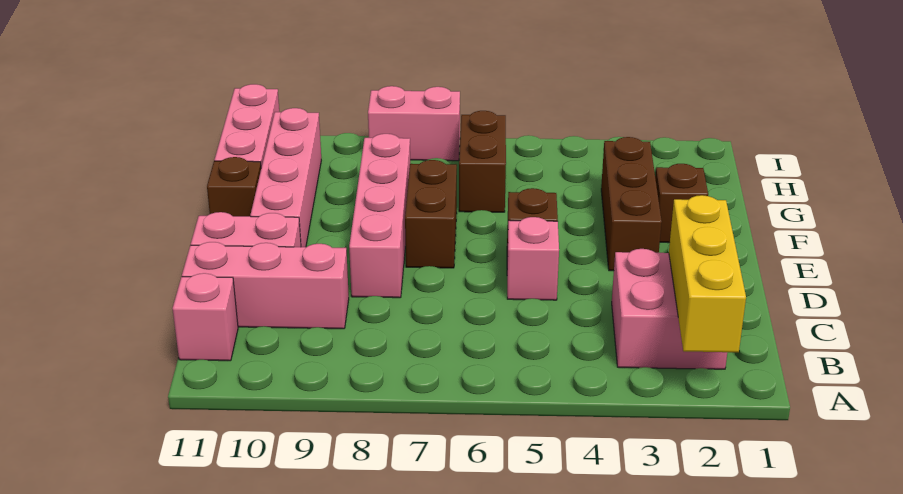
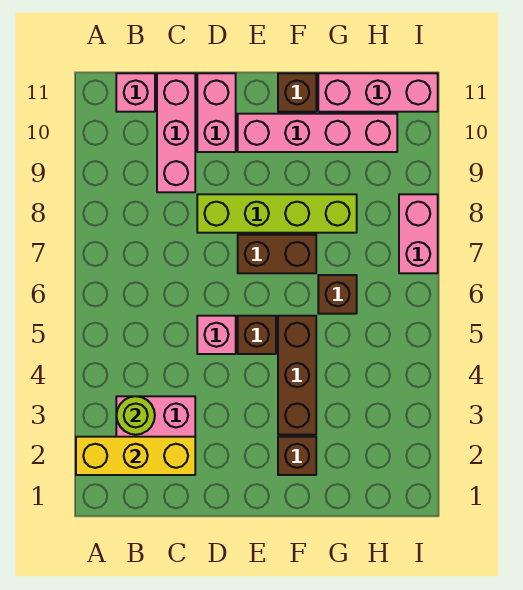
none -> lime 1x1 round brick [116,396,155,435]
pink 1x4 brick [349,134,410,298] -> lime 1x4 brick [197,194,357,233]
brown 1x3 brick [601,137,662,271] -> brown 1x3 brick turned to [278,316,316,435]
brown 1x2 brick [459,111,506,212] -> brown 1x1 brick [318,275,357,314]

